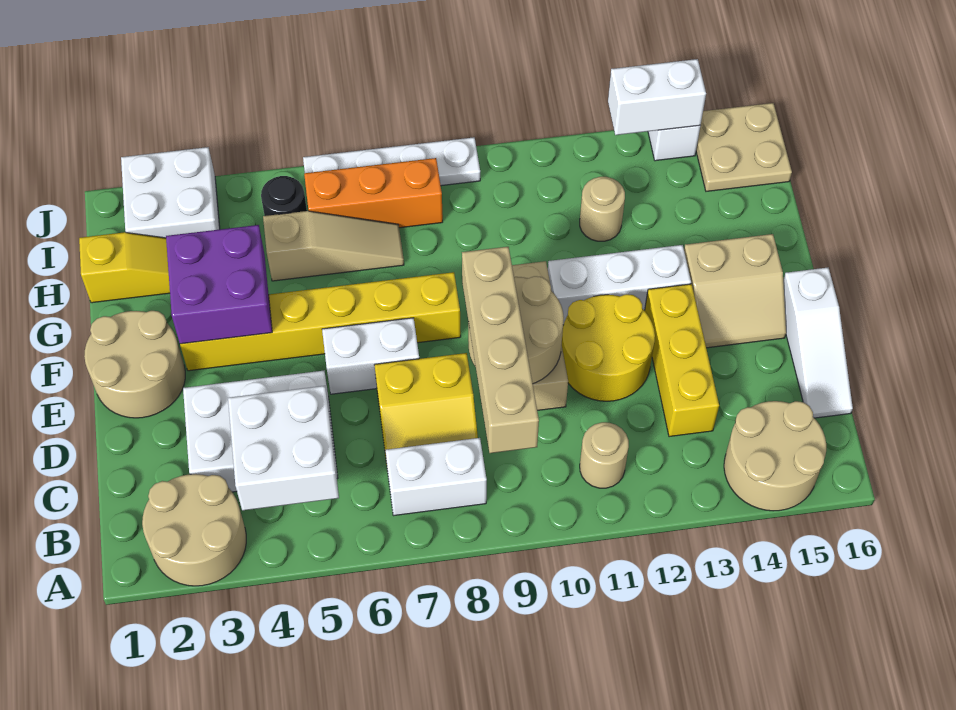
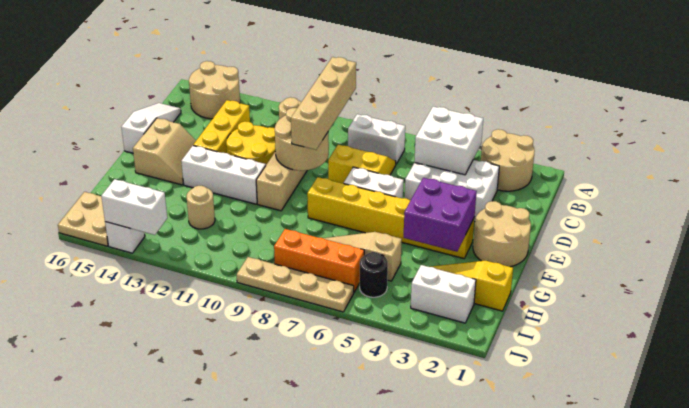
tan 2x2 slope [684,234,786,348] -> tan 2x2 slope turned to [133,118,196,185]
white 2x2 brick [121,147,220,238] -> white 1x2 brick [411,265,476,323]
white 1x4 plate [303,137,480,186] -> tan 1x4 plate [237,257,354,312]

